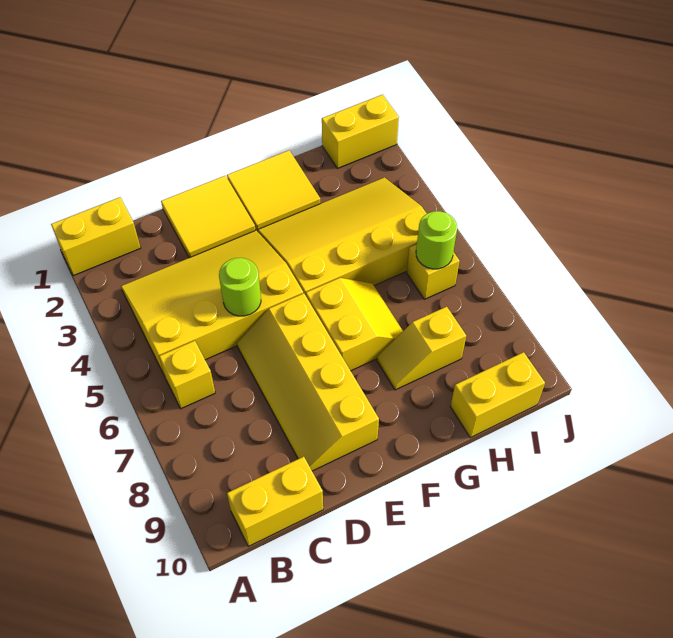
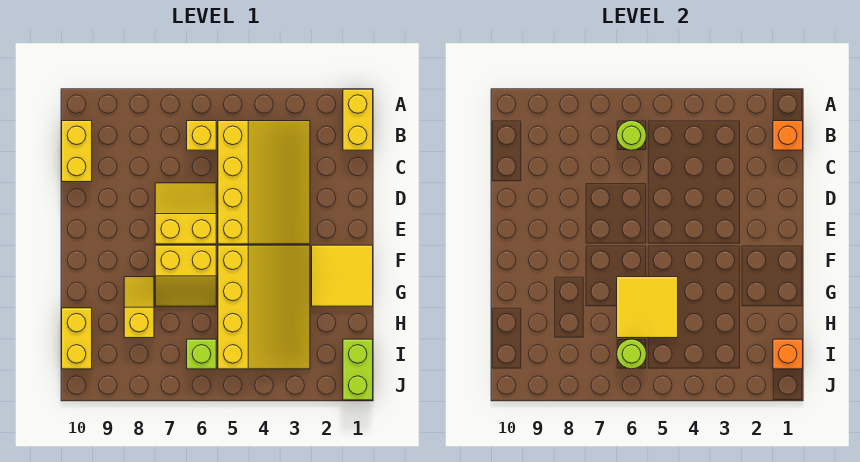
none -> orange 1x1 brick [773,121,803,150]
yellow 2x2 tile [161,176,255,258] -> yellow 2x2 tile moved to [617,277,678,338]
lime 1x1 round brick [219,258,261,316] -> lime 1x1 round brick moved to [617,121,646,150]
yellow 2x4 slope [237,293,379,471] -> yellow 2x2 slope [155,183,216,244]
yellow 1x2 brick [322,95,399,169] -> lime 1x2 brick [343,339,373,400]
none -> orange 1x1 brick [773,339,803,369]
yellow 1x1 brick [407,244,459,299] -> lime 1x1 brick [187,339,216,369]

